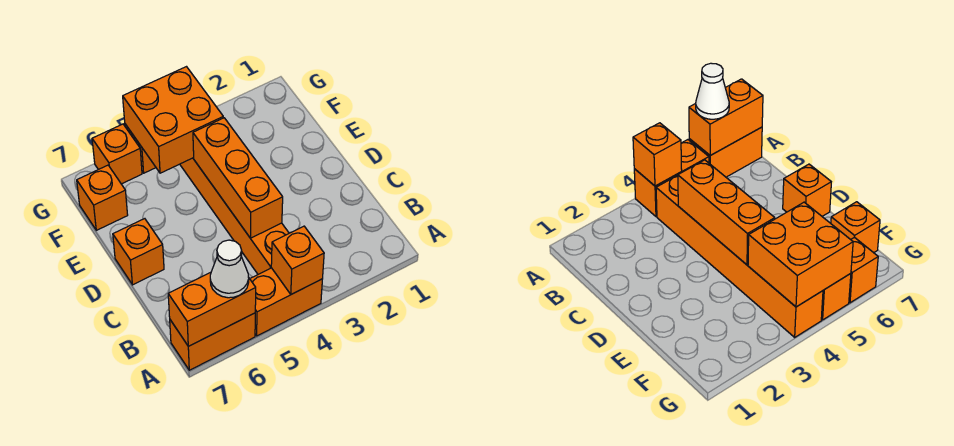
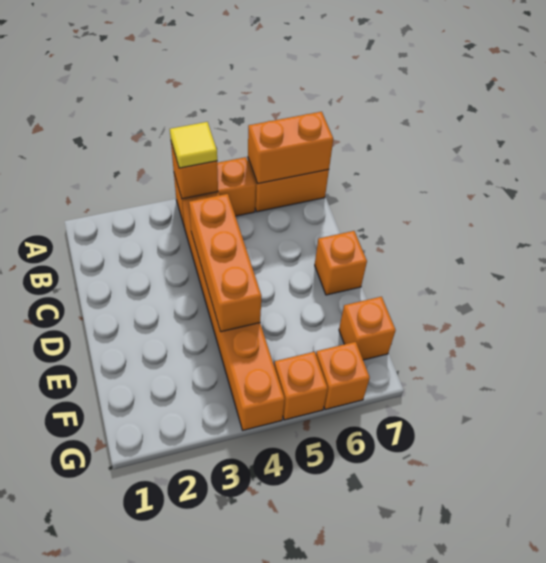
none -> yellow 1x1 tile [170,122,217,168]
white 1x1 cone [210,240,249,298] -> none
orange 2x2 brick [123,67,223,173] -> none

